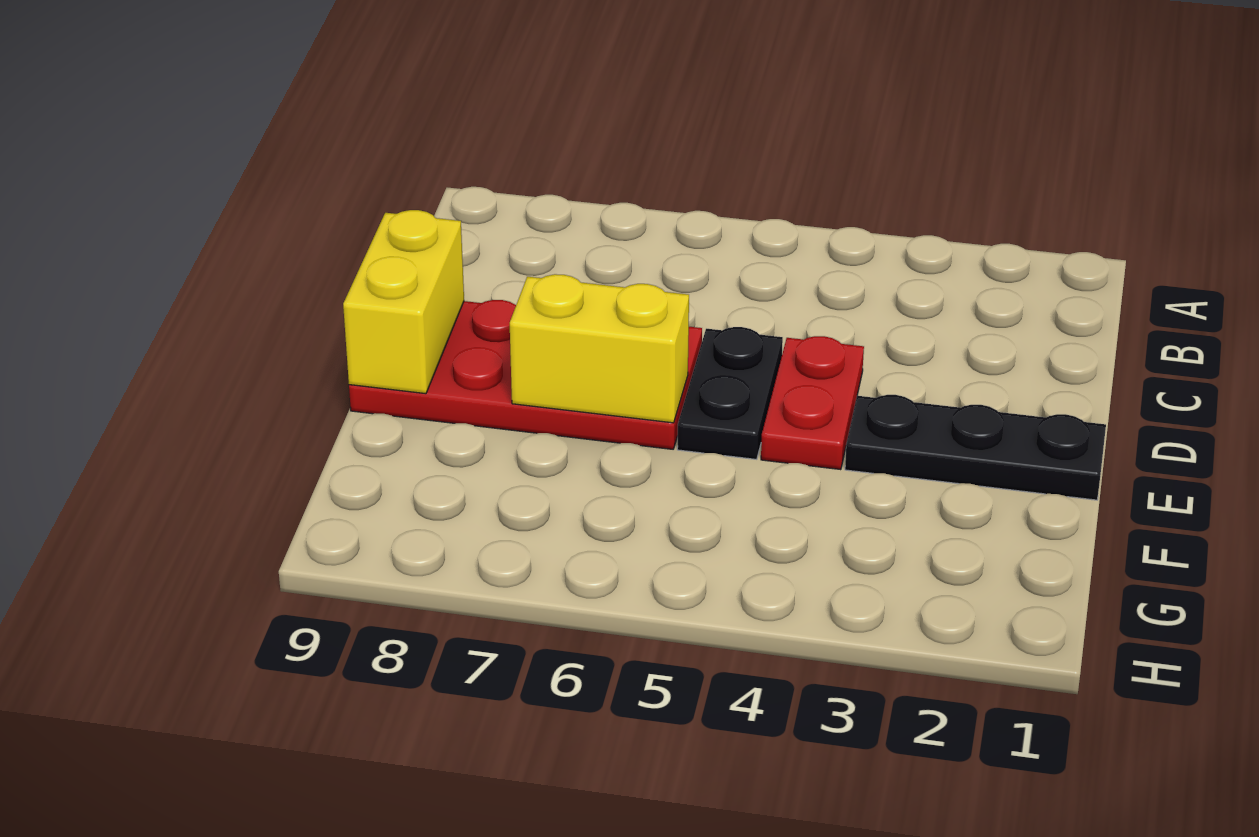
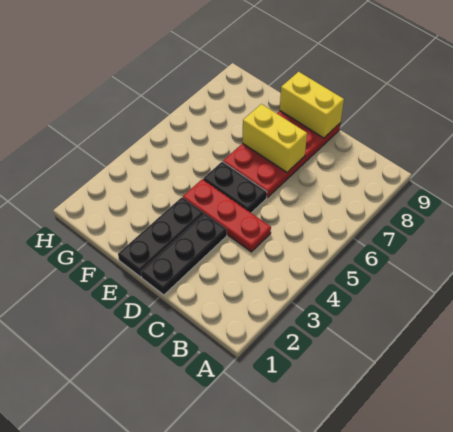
none -> black 1x3 plate [141,213,227,295]
red 1x2 plate [761,336,864,470] -> red 1x3 plate [183,179,271,252]
yellow 1x2 brick [510,274,689,423] -> yellow 1x2 brick turned to [242,104,307,172]

